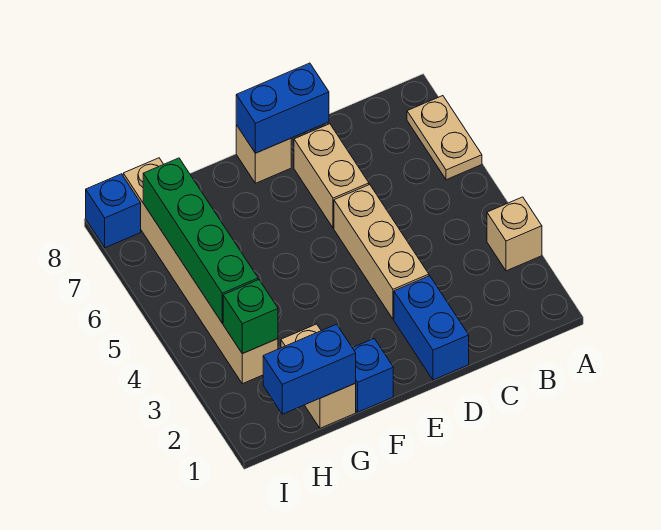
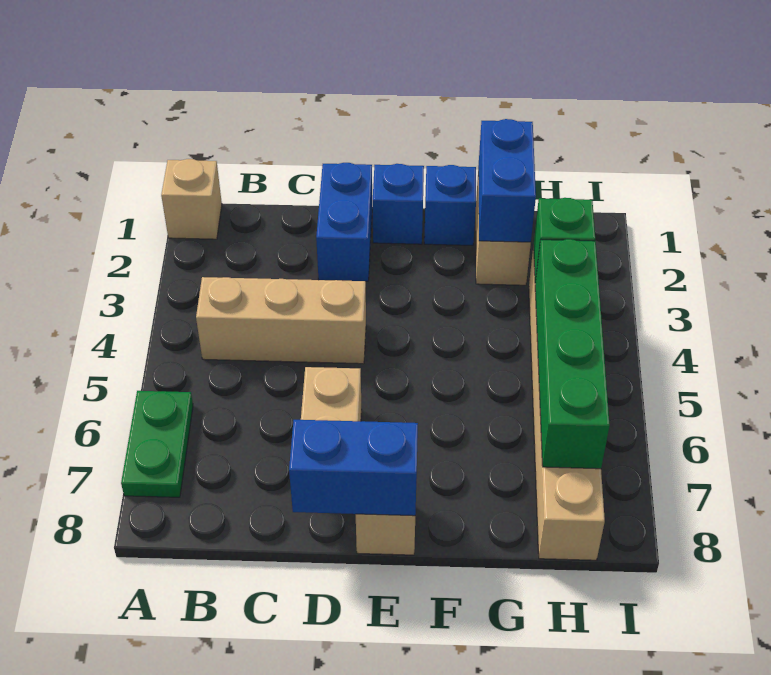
tan 1x1 brick [487,197,542,271] -> tan 1x1 brick moved to [161,159,222,239]
tan 1x2 plate [407,96,482,180] -> green 1x2 plate [121,391,193,497]
tan 1x3 brick [334,185,429,319] -> tan 1x3 brick turned to [196,277,366,364]
blue 1x2 brick [263,324,356,414] -> blue 1x2 brick turned to [478,119,536,242]
blue 1x1 brick [86,174,141,248] -> blue 1x1 brick moved to [373,164,424,244]

